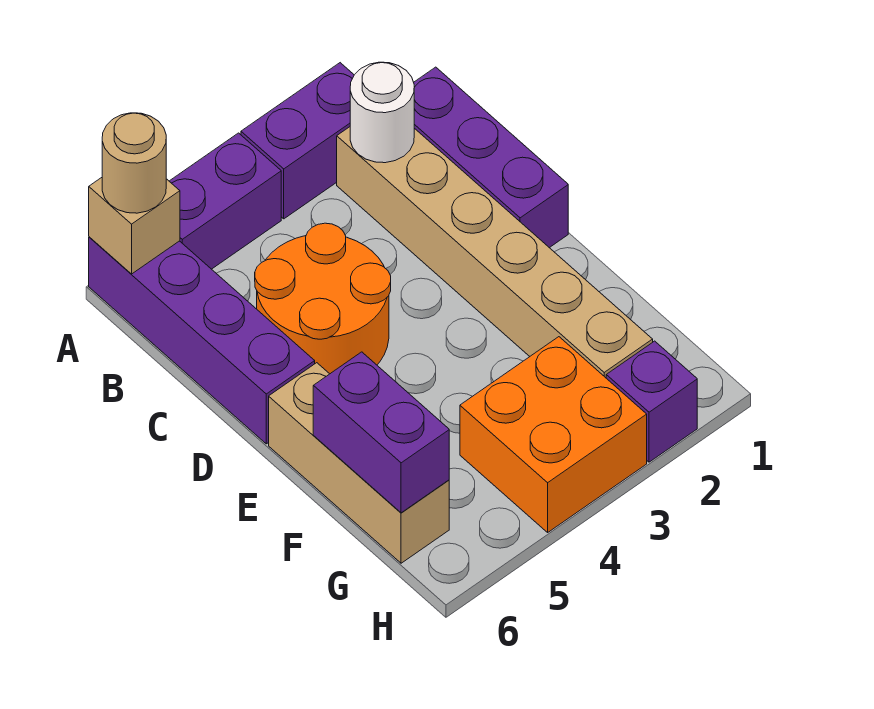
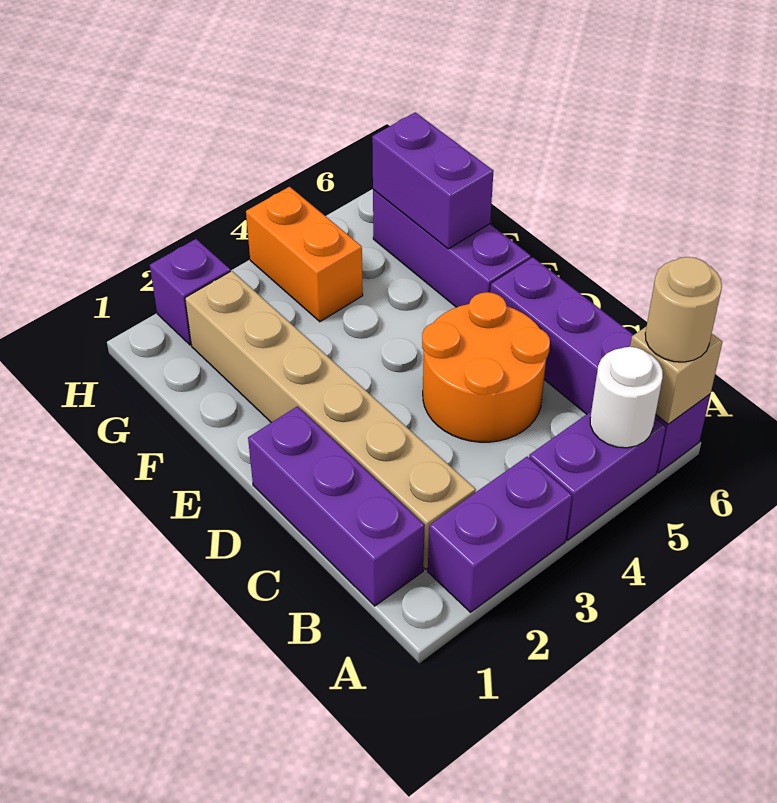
white 1x1 round brick [350,62,414,163] -> white 1x1 round brick moved to [590,347,663,448]
tan 1x3 brick [269,363,449,563] -> purple 1x3 brick [373,189,531,307]
orange 2x2 brick [460,337,647,532] -> orange 1x2 brick [246,187,363,322]

